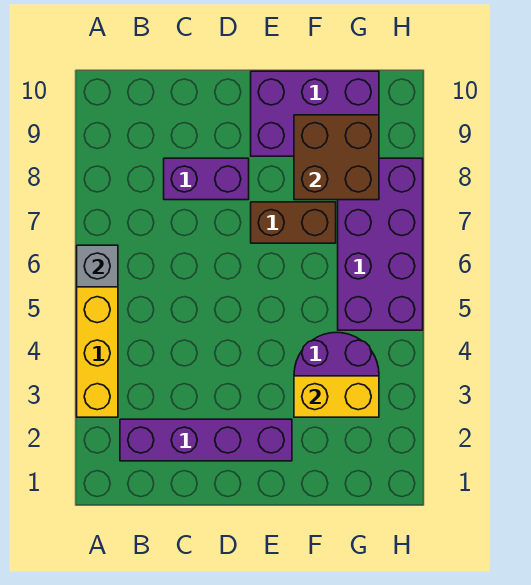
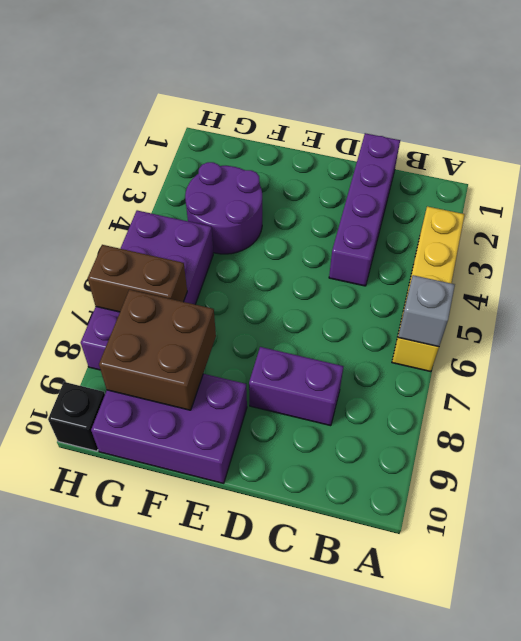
purple 1x4 brick [120,419,292,461] -> purple 1x4 brick turned to [329,133,400,286]
brown 1x2 brick [251,202,336,243] -> brown 1x2 brick moved to [88,245,187,312]
yellow 1x2 brick [294,376,379,417] -> none
none -> black 1x1 brick [48,382,105,451]

